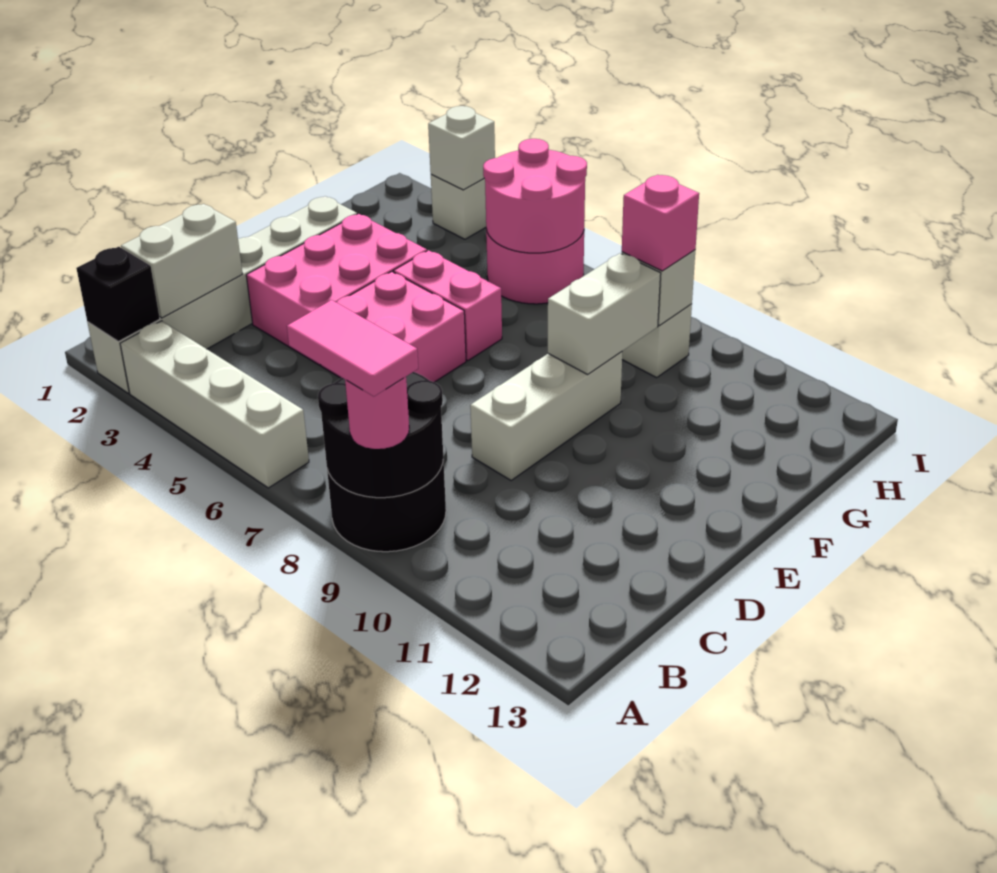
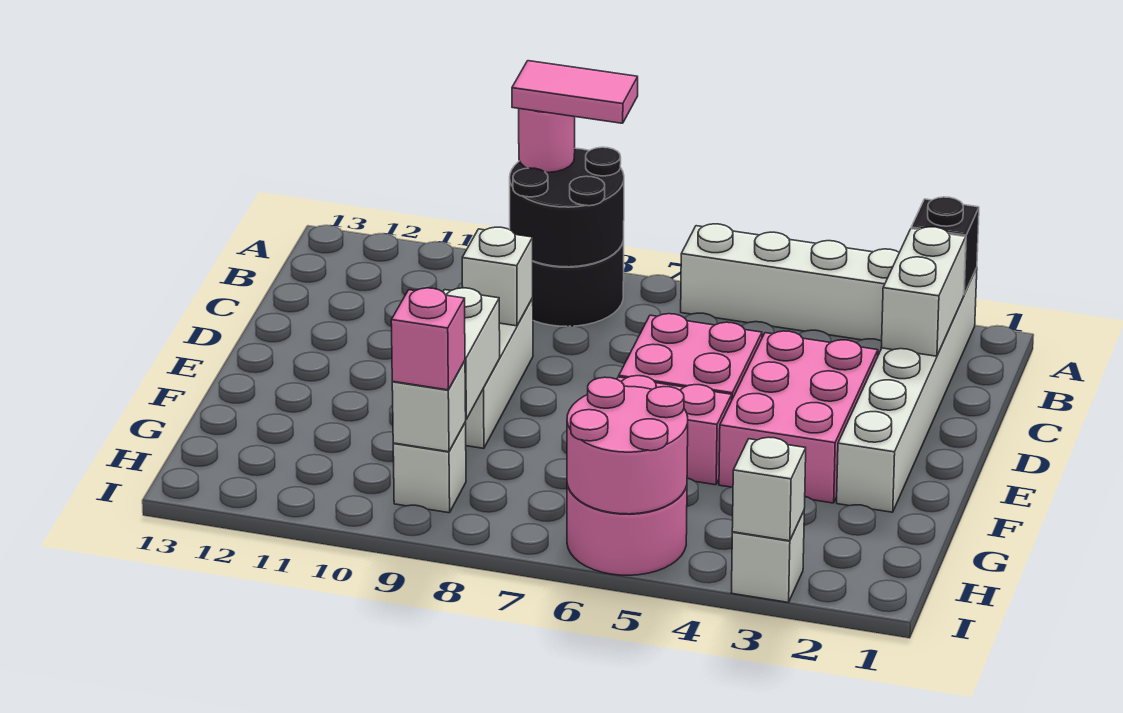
none -> white 1x1 brick [462,227,533,326]

